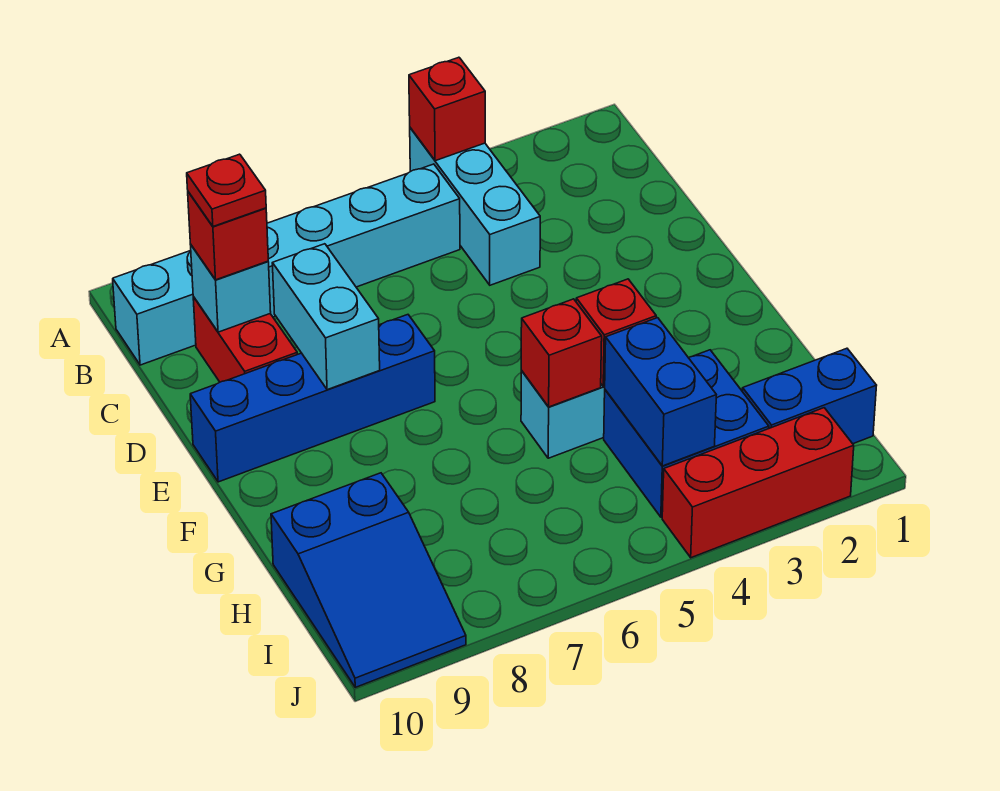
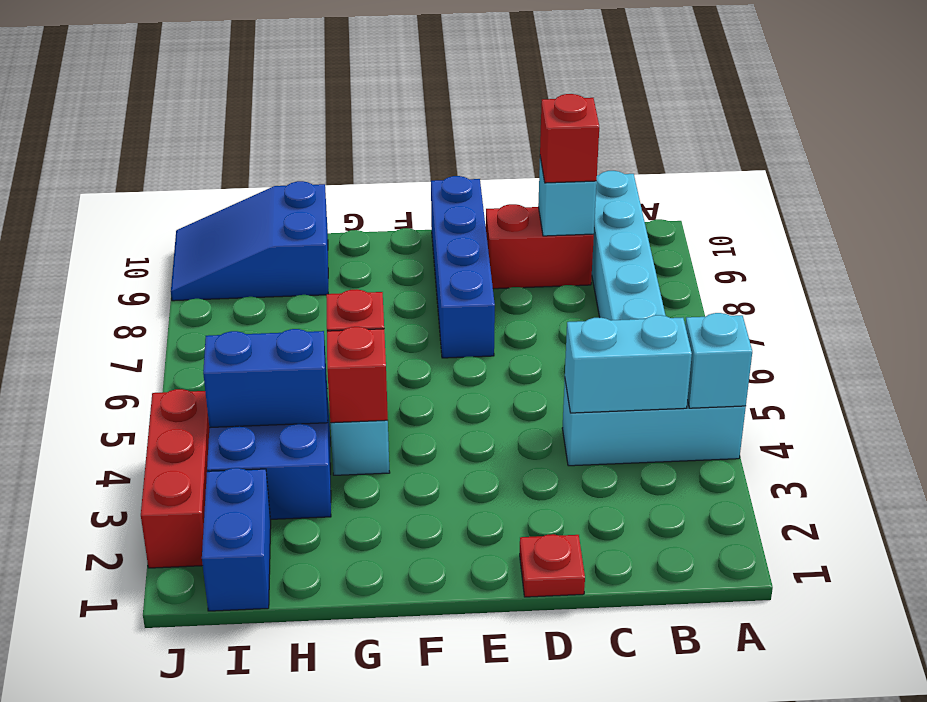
red 1x1 brick [409,57,485,161] -> cyan 1x1 brick [685,313,752,408]
red 1x1 plate [187,154,266,226] -> red 1x1 plate moved to [520,534,585,597]
cyan 1x2 brick [272,244,380,390] -> cyan 1x2 brick moved to [565,315,692,413]

